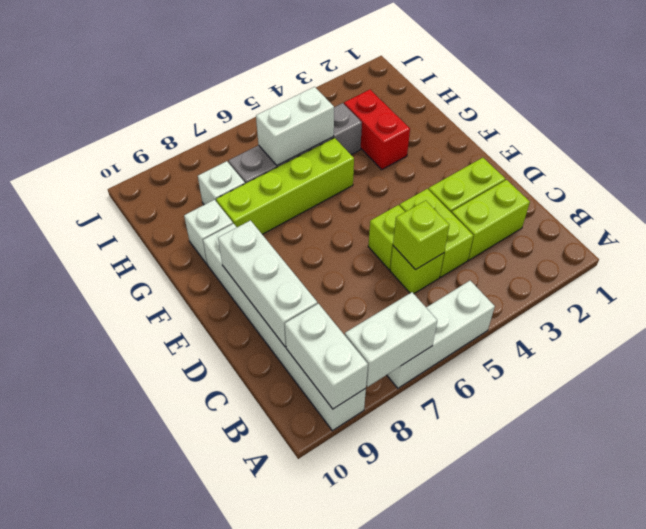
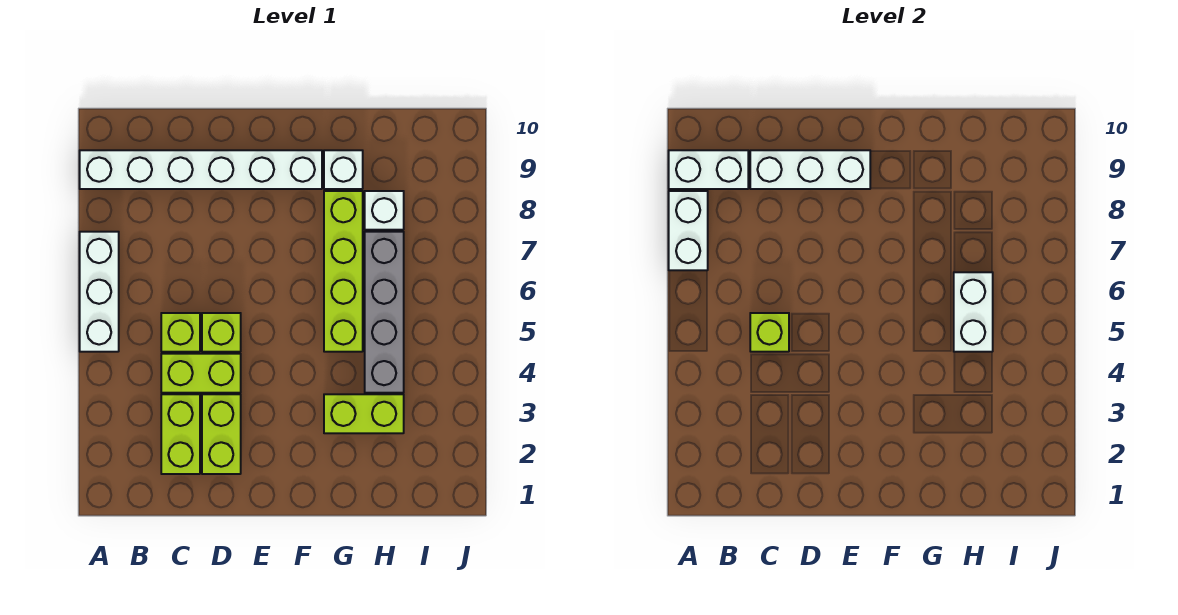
red 1x2 brick [344,90,410,169] -> lime 1x2 brick [324,394,404,433]

